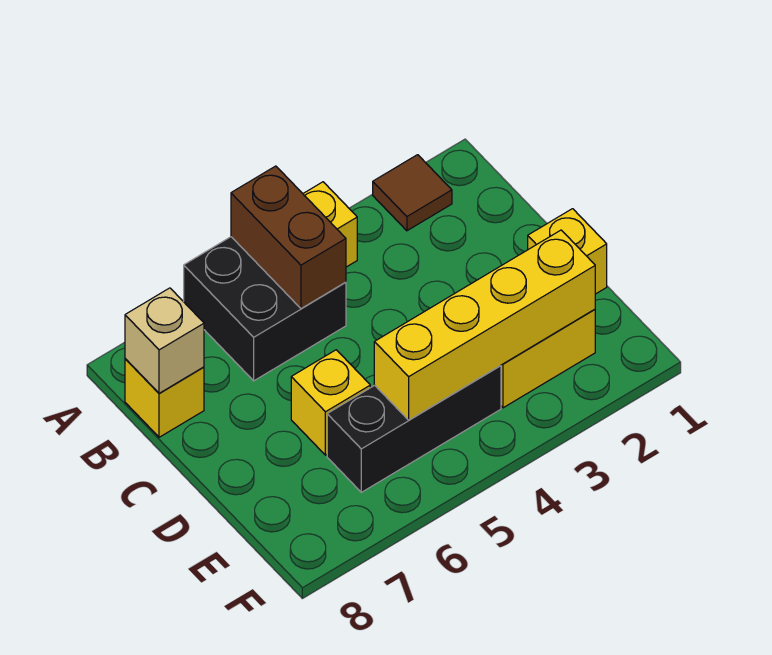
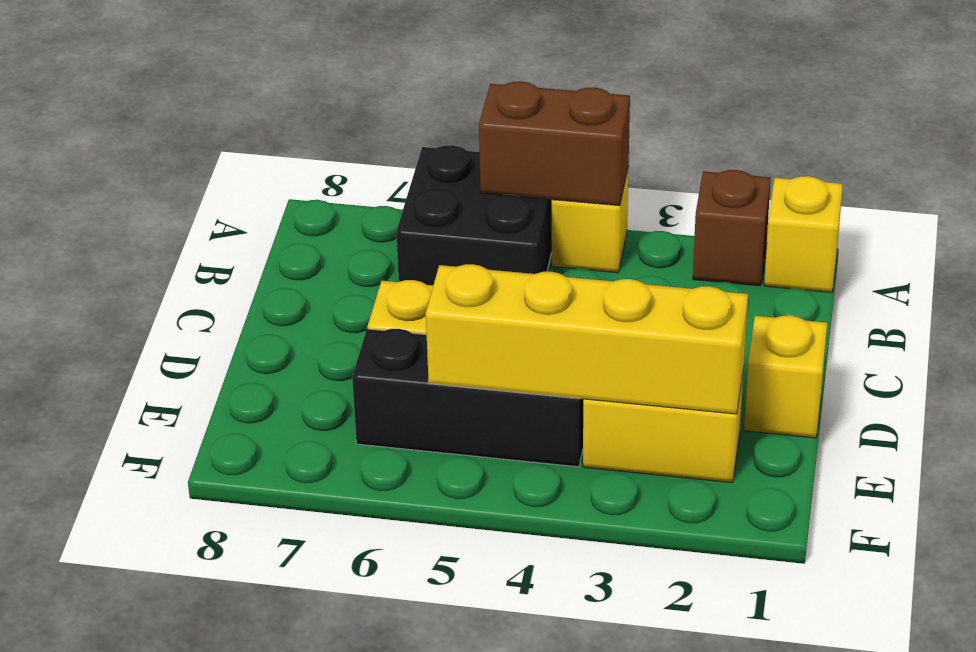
brown 1x1 tile [373,155,452,231] -> brown 1x1 brick [693,170,771,286]
brown 1x2 brick [231,166,346,309] -> brown 1x2 brick turned to [479,81,630,206]
yellow 1x1 brick [125,359,204,437] -> yellow 1x1 brick moved to [764,176,843,292]
tan 1x1 brick [125,288,204,393] -> none

